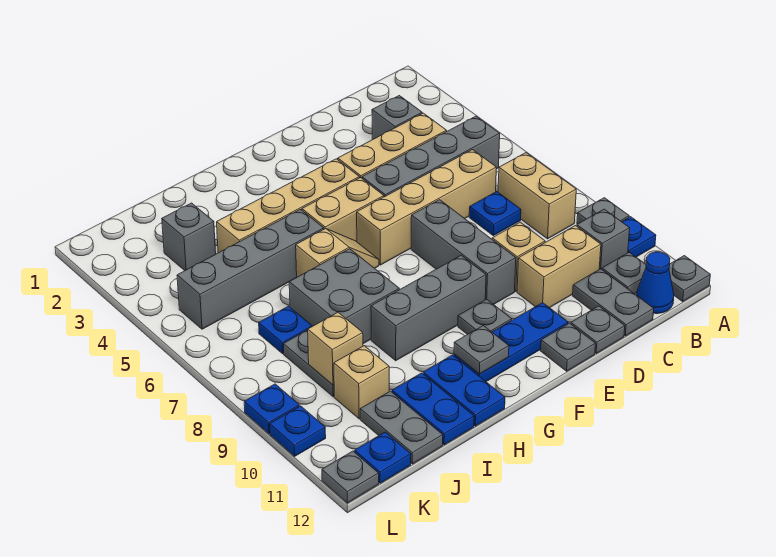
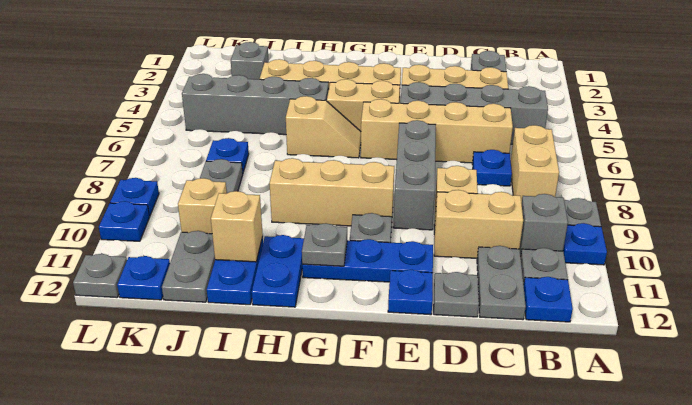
grey 1x1 plate [669,256,710,301] -> none
blue 1x1 cone [637,252,674,314] -> blue 1x1 plate [524,277,573,322]
grey 1x1 plate [541,323,595,371] -> blue 1x1 plate [388,270,433,315]
grey 1x3 brick [371,255,486,361] -> tan 1x3 brick [269,158,394,226]
grey 2x2 brick [289,249,399,344] -> none
tan 1x1 brick [308,312,363,385] -> tan 1x1 brick moved to [211,191,263,262]

